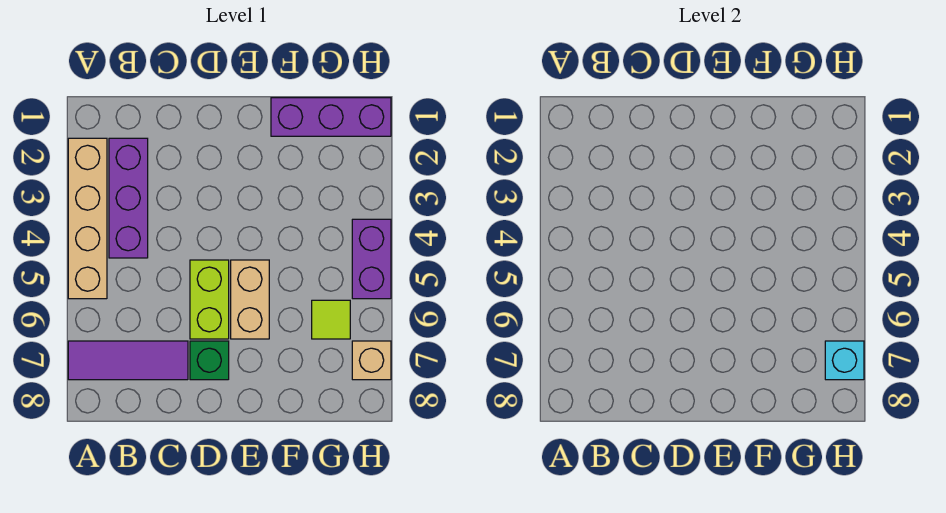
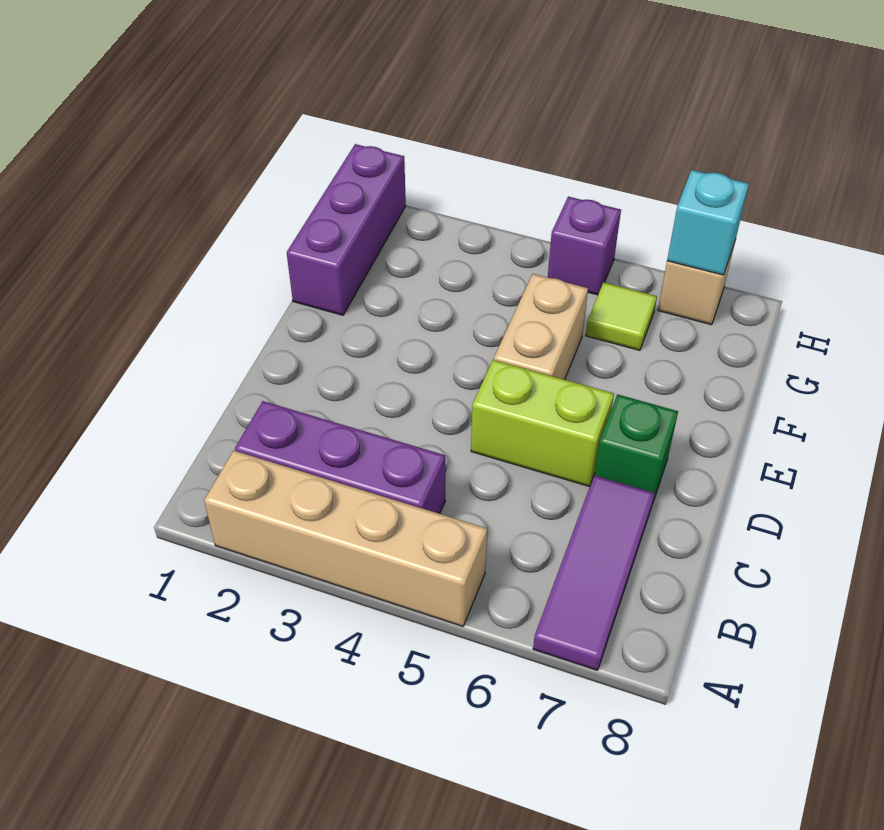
tan 1x2 brick [231,260,269,339] -> tan 1x2 brick turned to [494,274,588,380]
purple 1x2 brick [352,219,391,299] -> purple 1x1 brick [548,197,621,295]

